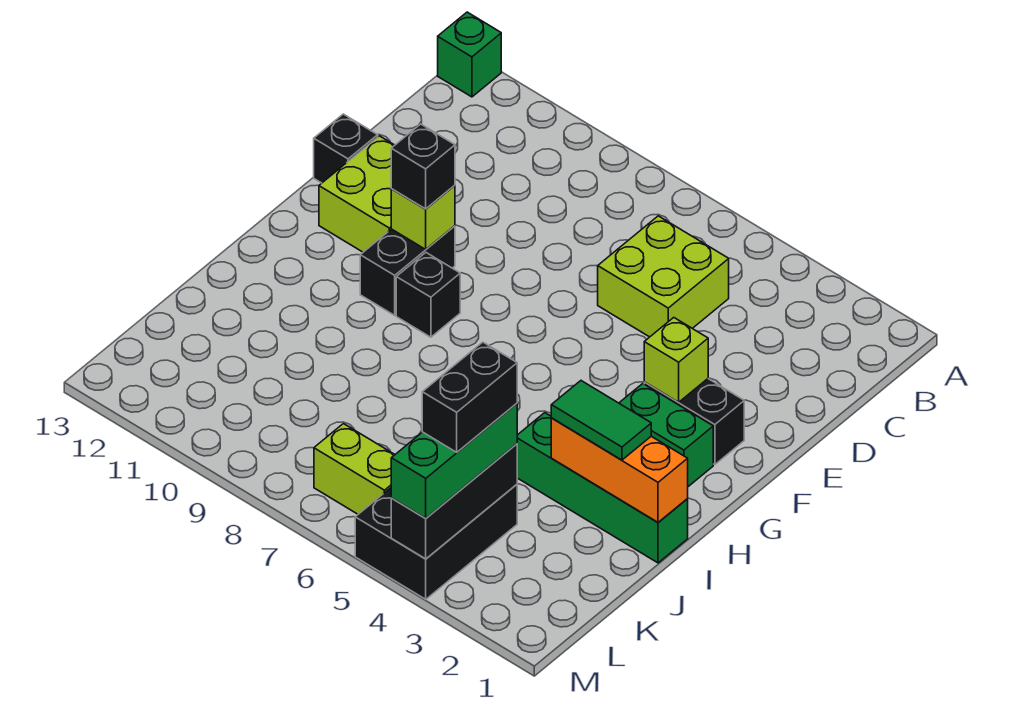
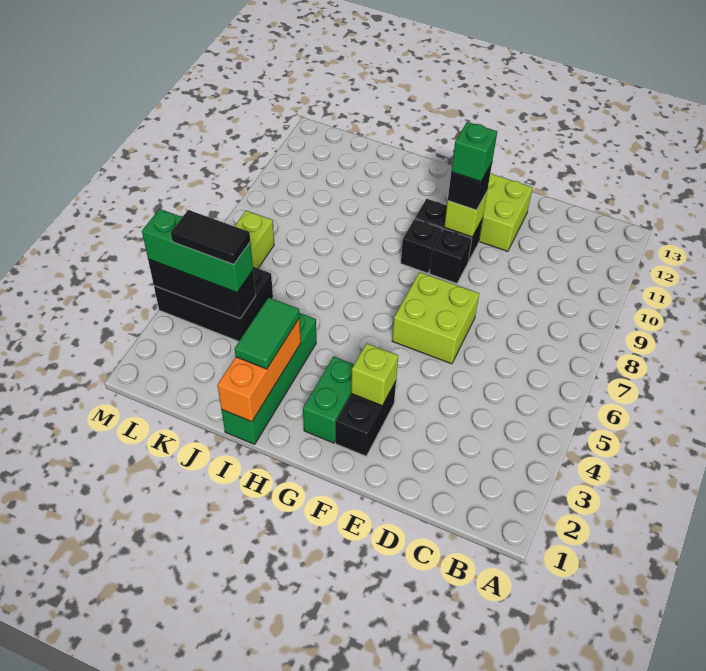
green 1x1 brick [438,12,501,97] -> green 1x1 brick moved to [451,122,497,181]
lime 2x2 brick [598,216,729,337] -> lime 2x2 brick moved to [392,272,479,364]
black 1x1 brick [314,114,378,183] -> black 1x1 brick moved to [429,229,472,283]
black 1x2 brick [422,342,517,452] -> black 1x2 tile [171,210,250,265]

